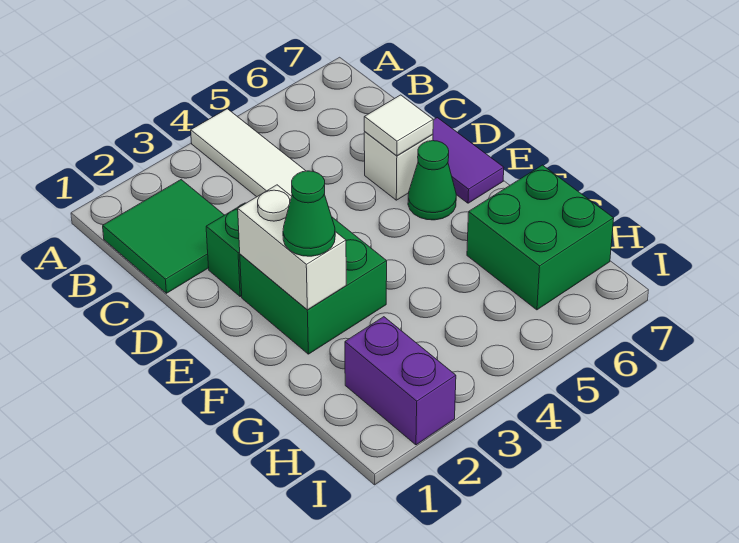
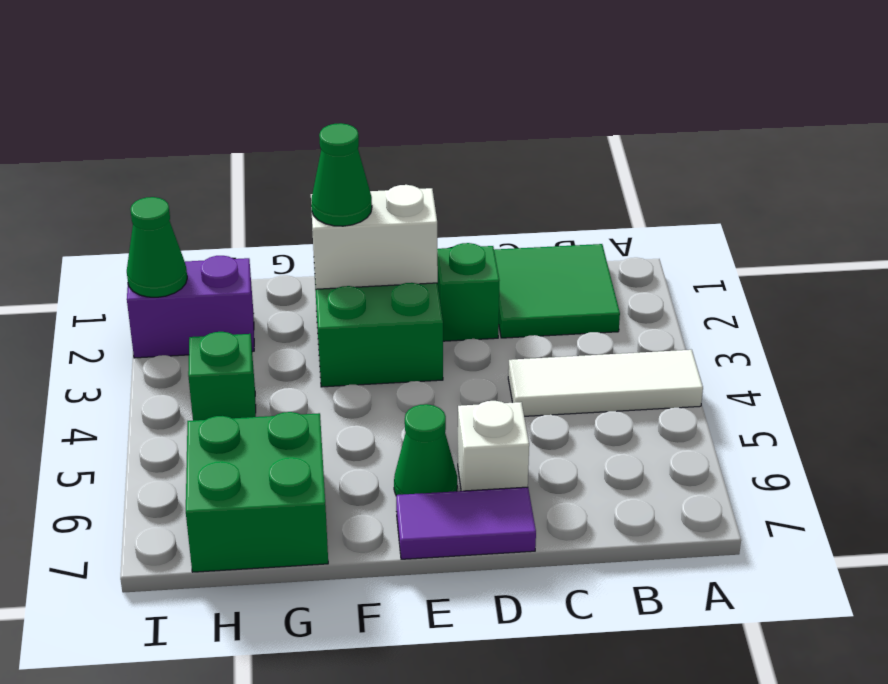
white 1x1 tile [364,95,433,156] -> none
none -> green 1x1 brick [188,332,256,420]
none -> green 1x1 cone [127,197,187,297]

